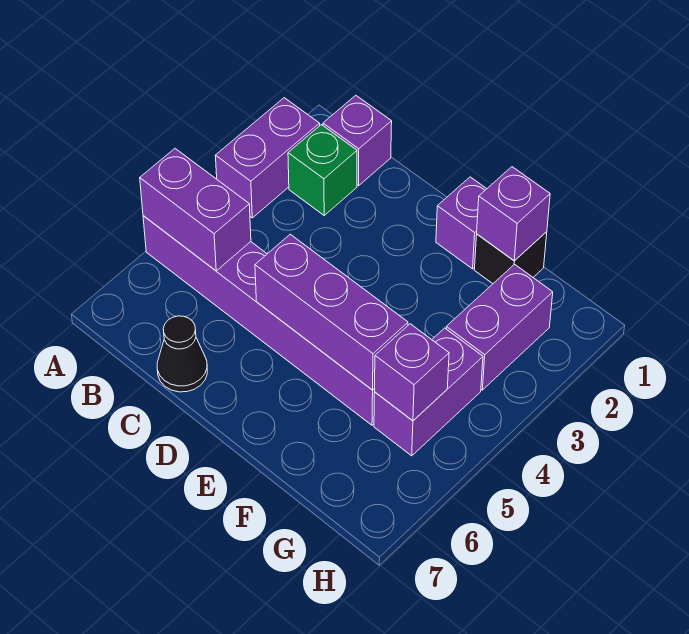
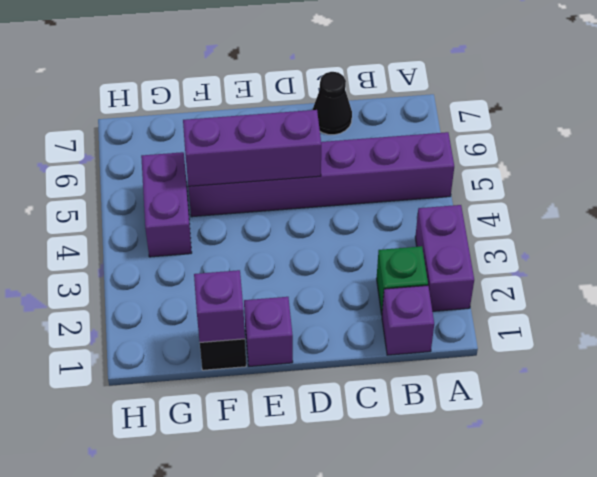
purple 1x2 brick [140,149,251,271] -> none
purple 1x2 brick [446,264,553,390] -> none
purple 1x1 brick [374,324,449,421] -> none

